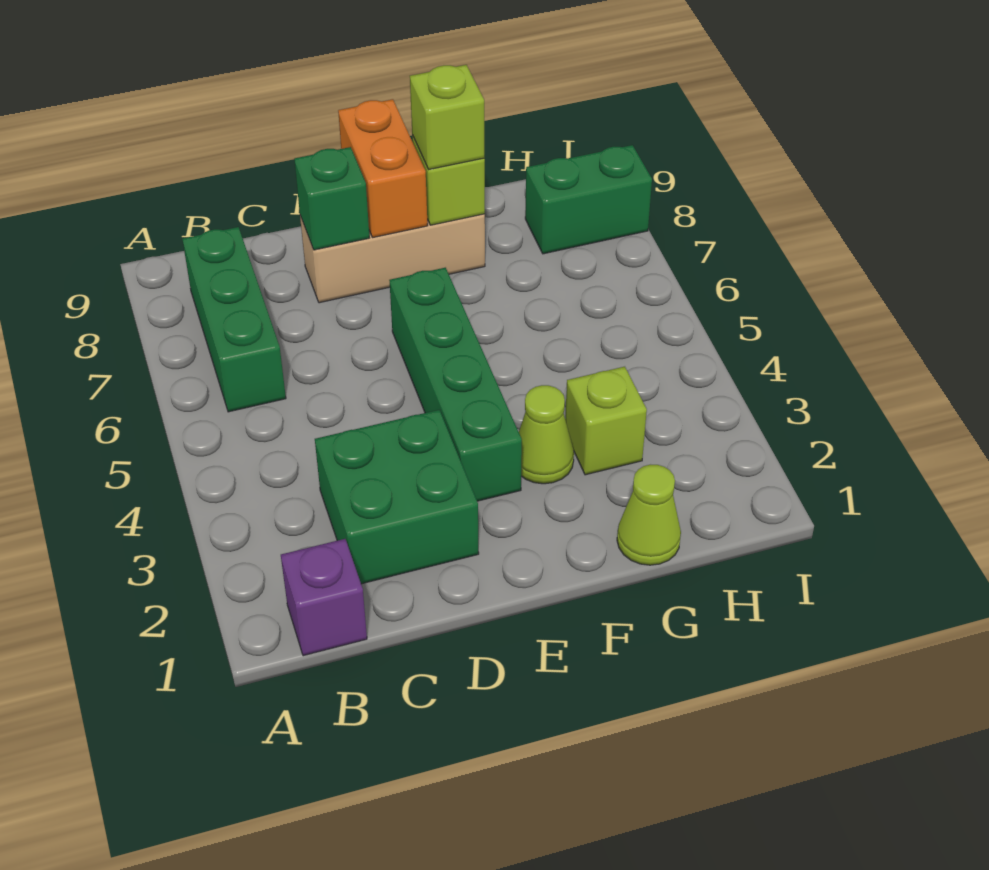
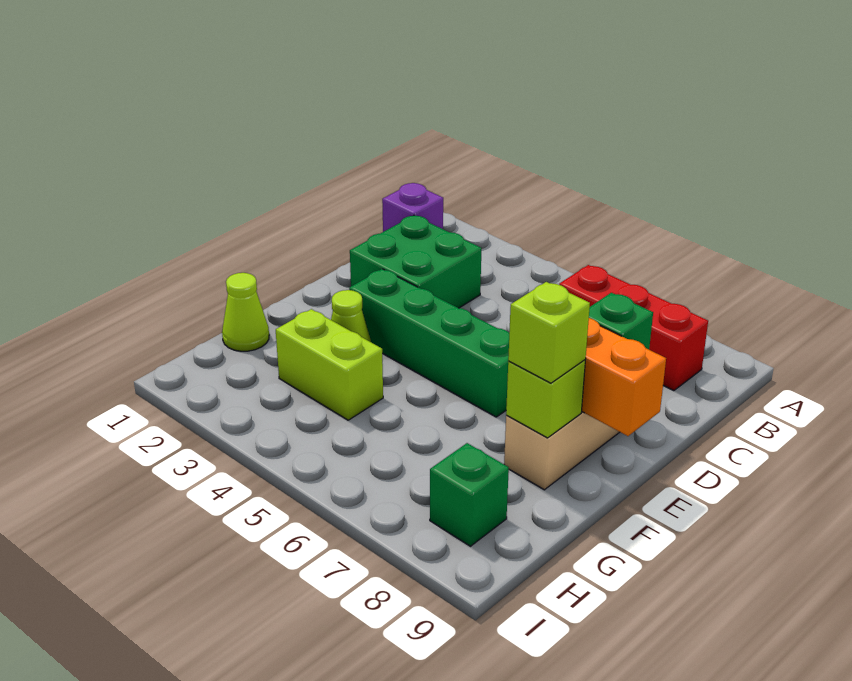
green 1x3 brick [182,227,286,412] -> red 1x3 brick [559,265,708,391]
lime 1x1 brick [565,367,647,475] -> lime 1x2 brick [276,309,383,420]
green 1x2 brick [525,145,652,254] -> green 1x1 brick [430,443,509,546]

